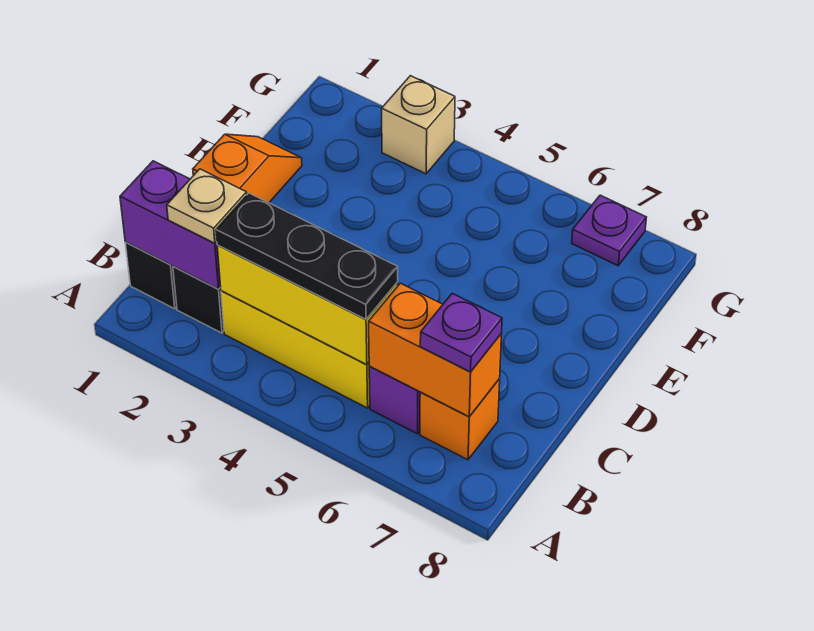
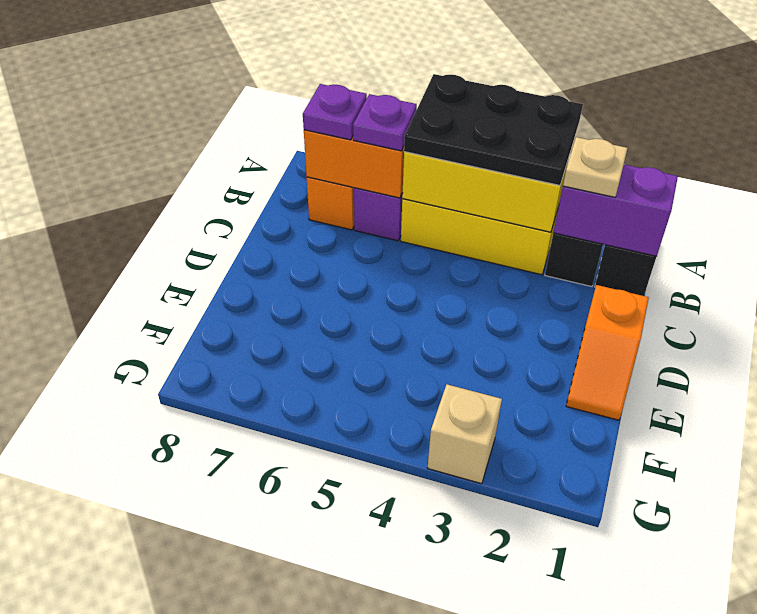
black 1x3 plate [216,193,398,319] -> black 2x3 plate [404,74,583,185]
purple 1x1 plate [572,195,647,266] -> purple 1x1 plate moved to [353,94,417,151]

